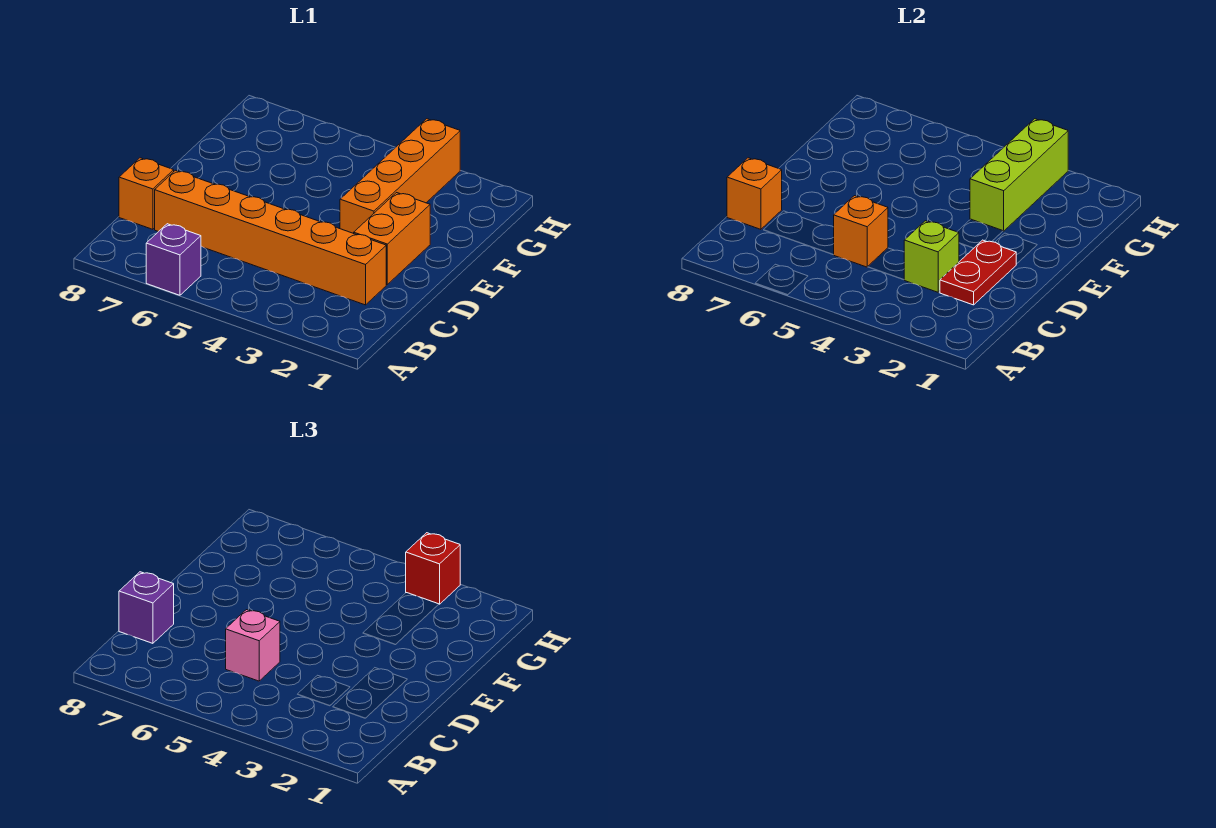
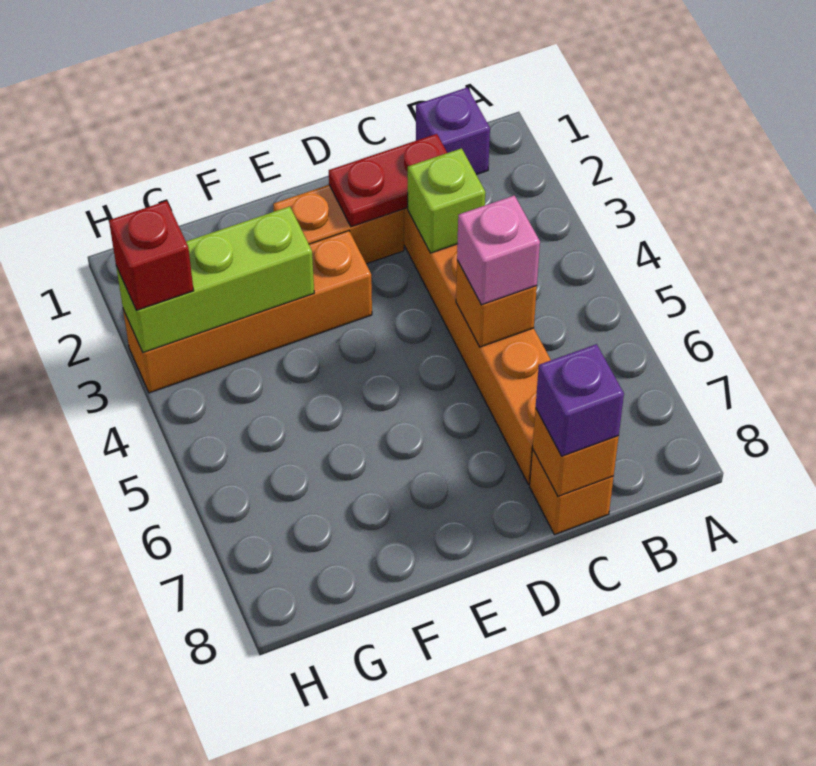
purple 1x1 brick [146,224,201,295] -> purple 1x1 brick moved to [416,88,490,175]

